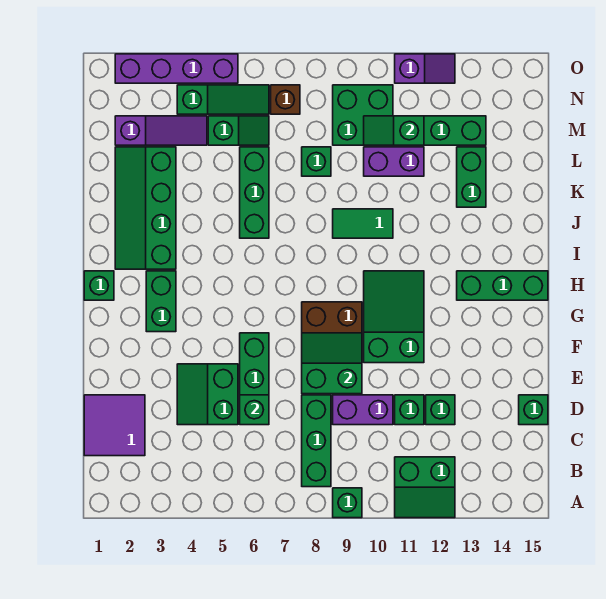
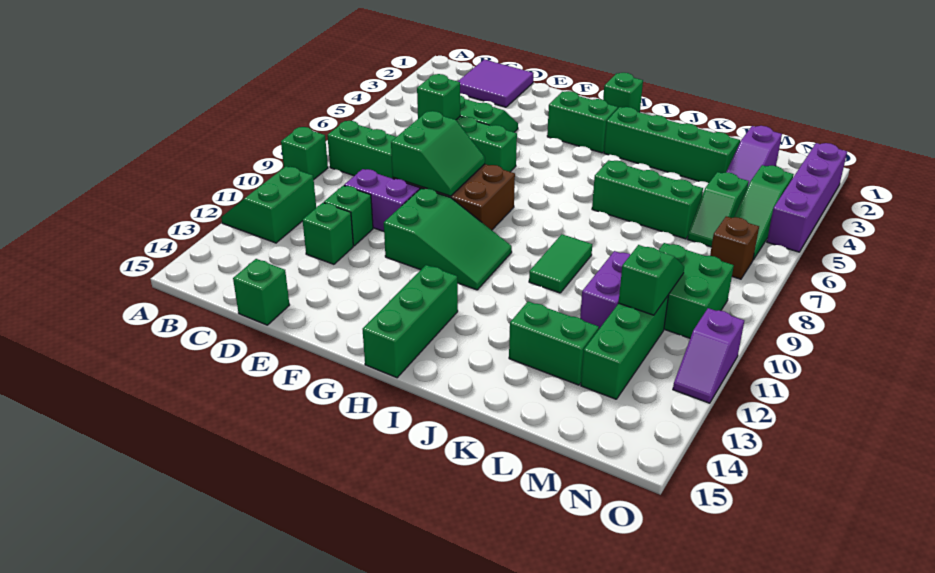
purple 1x2 brick [333,395,393,425] -> purple 1x2 brick turned to [344,169,420,232]
green 1x1 brick [302,147,331,176] -> none

